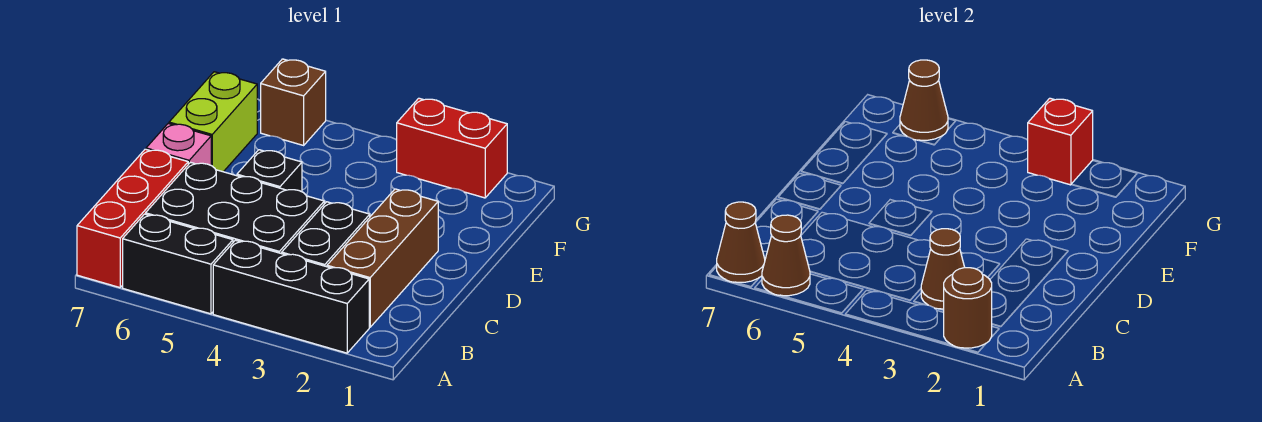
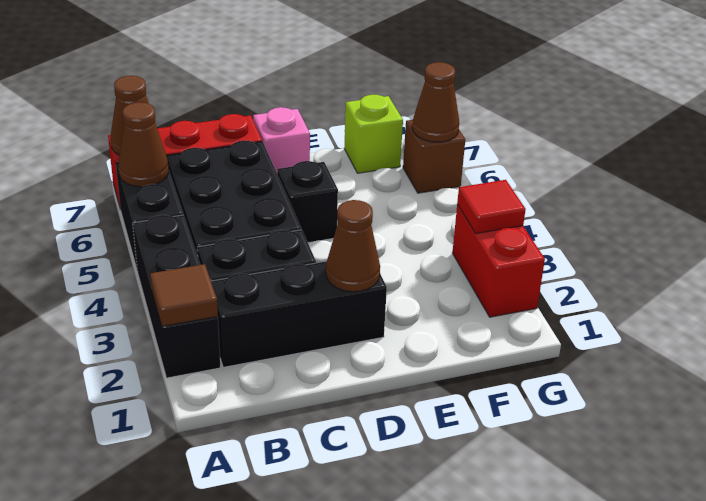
brown 1x1 round brick [944,268,992,348] -> brown 1x1 tile [150,264,218,326]
brown 1x3 brick [327,189,438,327] -> black 1x3 brick [211,261,387,367]
brown 1x1 cone [921,229,965,309] -> brown 1x1 cone moved to [326,200,380,292]
lime 1x2 brick [169,72,257,172] -> lime 1x1 brick [344,95,403,173]
red 1x1 brick [1028,98,1093,185] -> red 1x1 tile [457,180,526,233]

